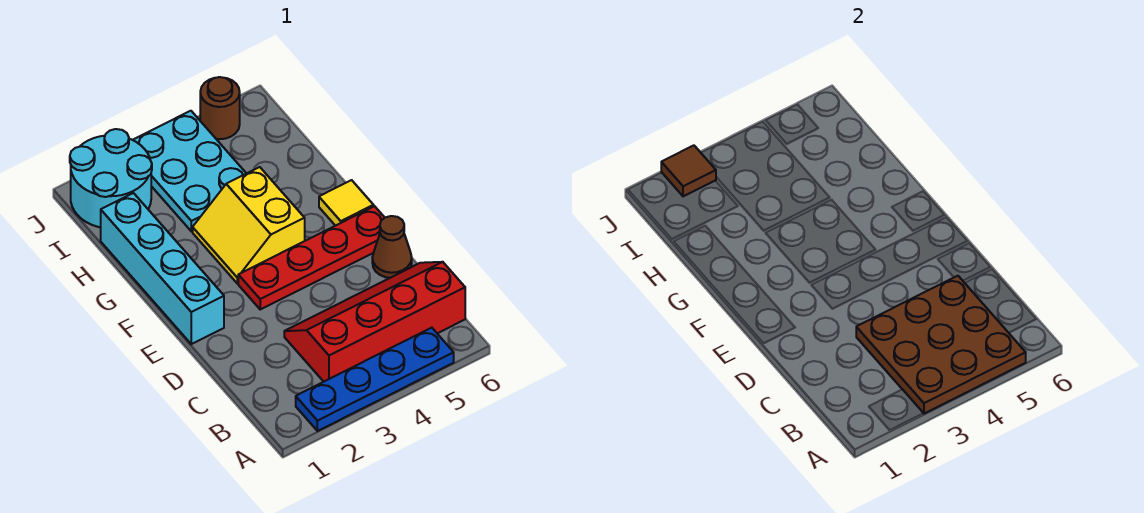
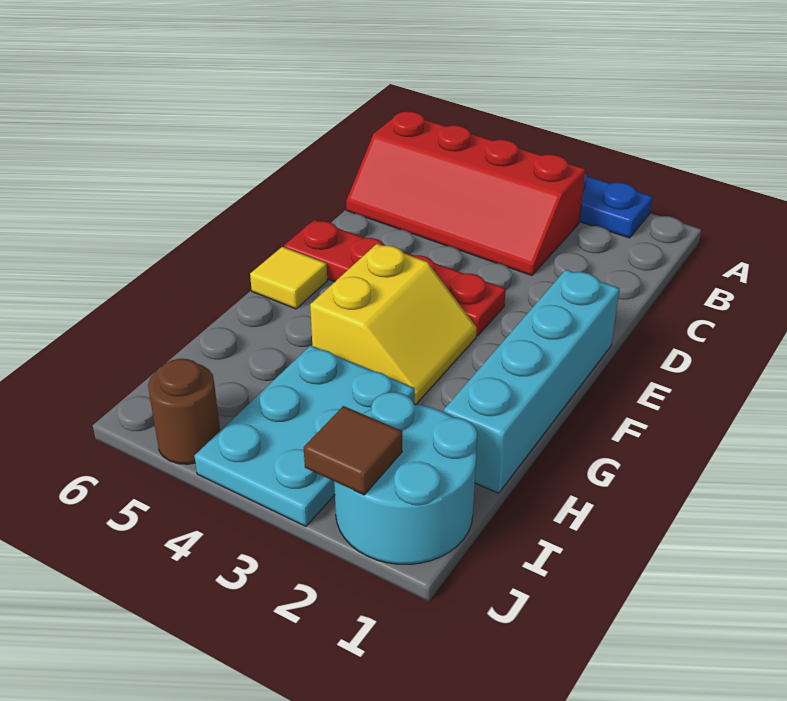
brown 3x3 plate [856,276,1026,414] -> none
brown 1x1 cone [372,216,412,278] -> none

